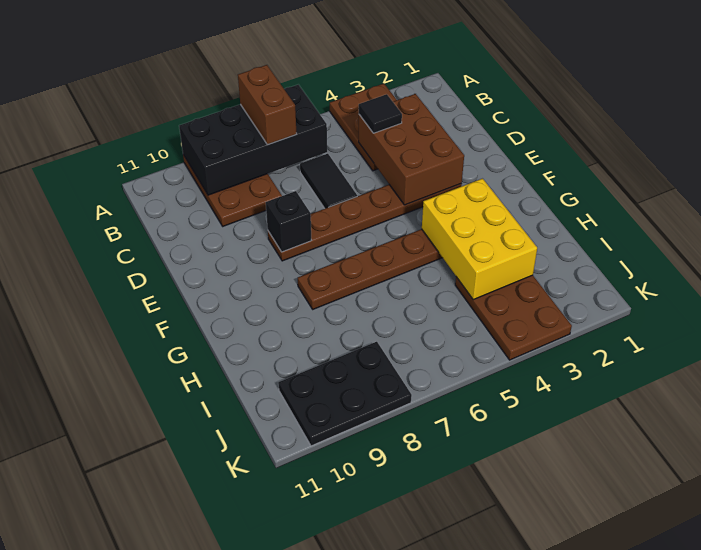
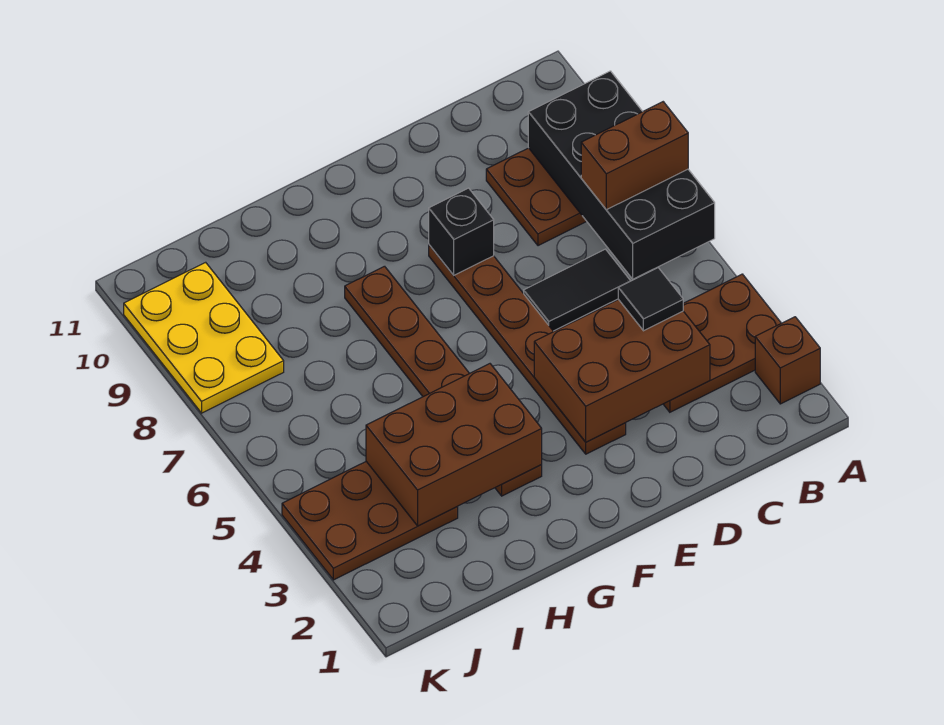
none -> brown 1x1 brick [755,317,820,404]
yellow 2x3 brick [422,179,537,300] -> brown 2x3 brick [366,364,542,526]
black 2x3 plate [278,342,412,446] -> yellow 2x3 plate [124,262,284,413]

